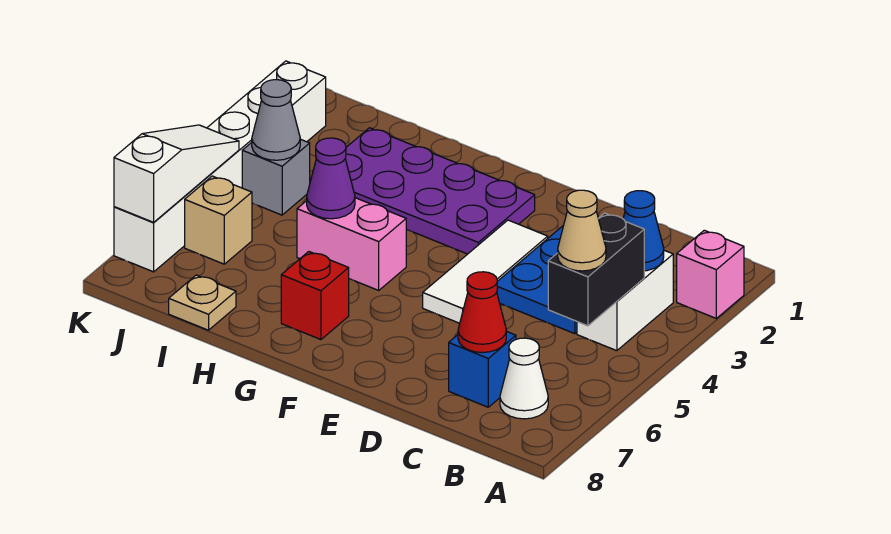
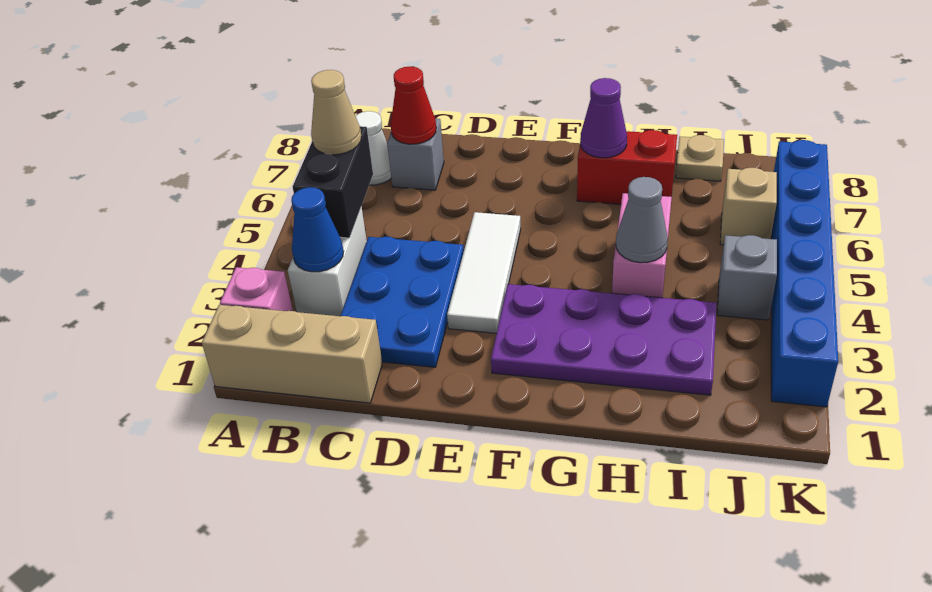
none -> tan 1x3 brick [202,305,382,403]
blue 1x1 brick [449,331,516,407] -> grey 1x1 brick [387,119,444,190]
pink 1x2 brick [297,198,406,290] -> pink 1x2 brick turned to [612,193,672,298]
red 1x1 brick [281,252,349,340] -> red 1x2 brick [577,130,677,204]
purple 1x1 cone [307,138,355,219] -> purple 1x1 cone moved to [580,78,627,158]
grey 1x1 cone [252,80,300,160] -> grey 1x1 cone moved to [616,177,668,263]
white 1x6 brick [114,61,326,272] -> blue 1x6 brick [771,140,838,407]
white 1x3 slope [114,125,239,222] -> none

